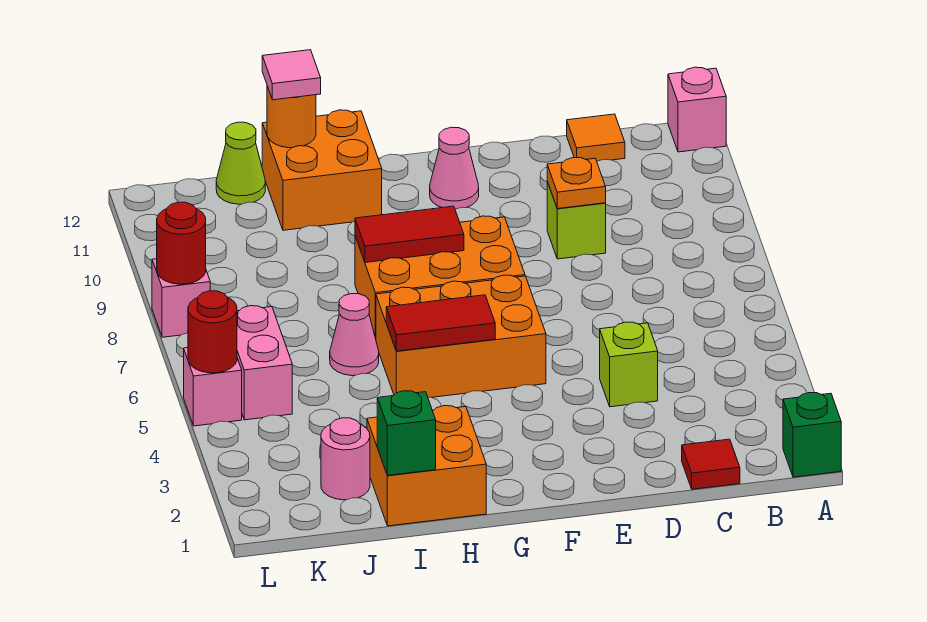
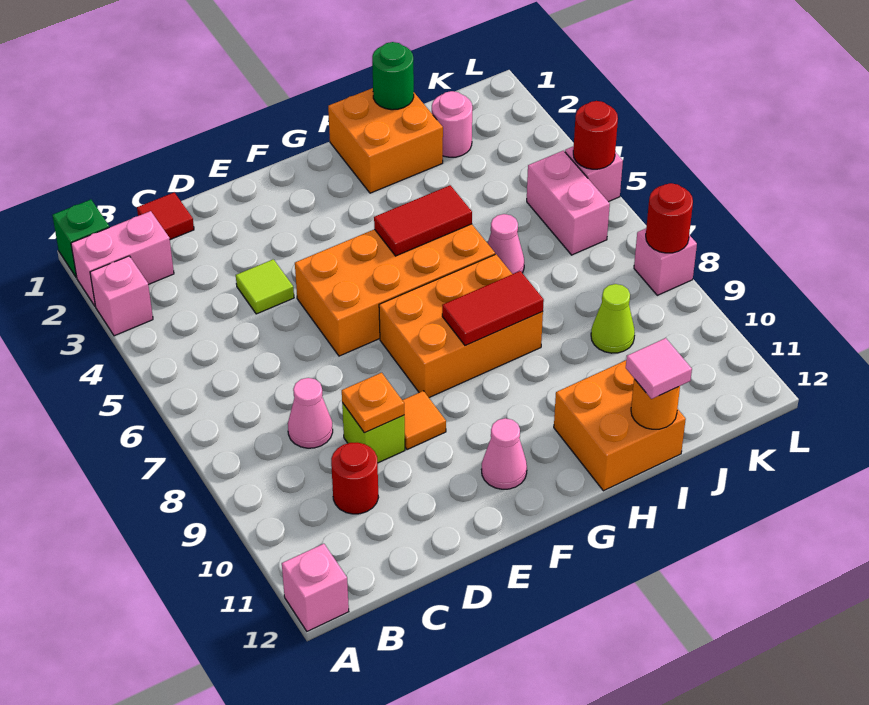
none -> pink 1x2 brick [71,211,174,306]
none -> pink 1x1 brick [90,256,153,336]
none -> pink 1x1 cone [288,378,333,448]
none -> red 1x1 round brick [331,443,379,514]
orange 1x1 tile [567,114,625,161] -> orange 1x1 tile moved to [402,391,446,450]
lime 1x1 brick [600,322,658,407] -> lime 1x1 tile [236,259,294,314]
orange 2x3 brick [376,275,546,397] -> orange 2x4 brick [295,224,495,356]
green 1x1 brick [377,391,436,476] -> green 1x1 round brick [372,42,414,110]
lime 1x1 cone [216,122,265,204] -> lime 1x1 cone moved to [591,284,635,353]

